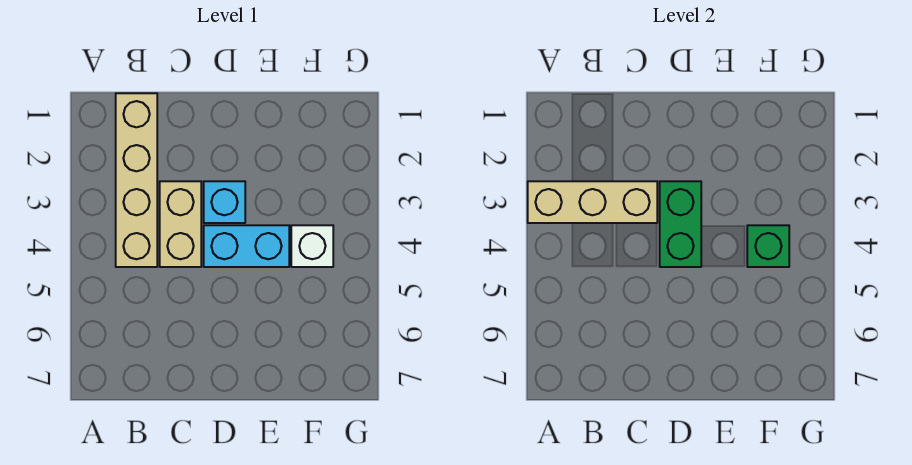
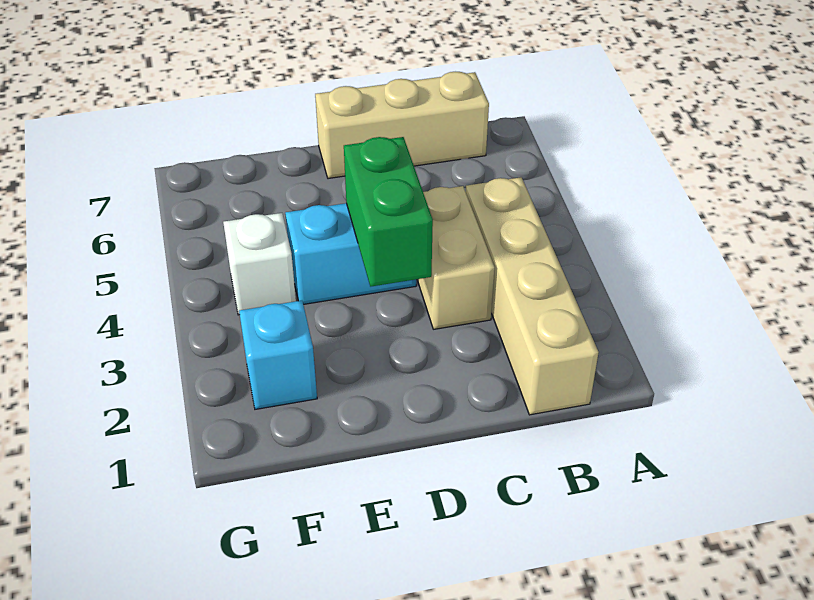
tan 1x3 brick [528,181,657,223] -> tan 1x3 brick moved to [315,72,489,179]
cyan 1x1 brick [204,181,245,223] -> cyan 1x1 brick moved to [239,301,317,409]
green 1x1 brick [747,225,789,267] -> none

